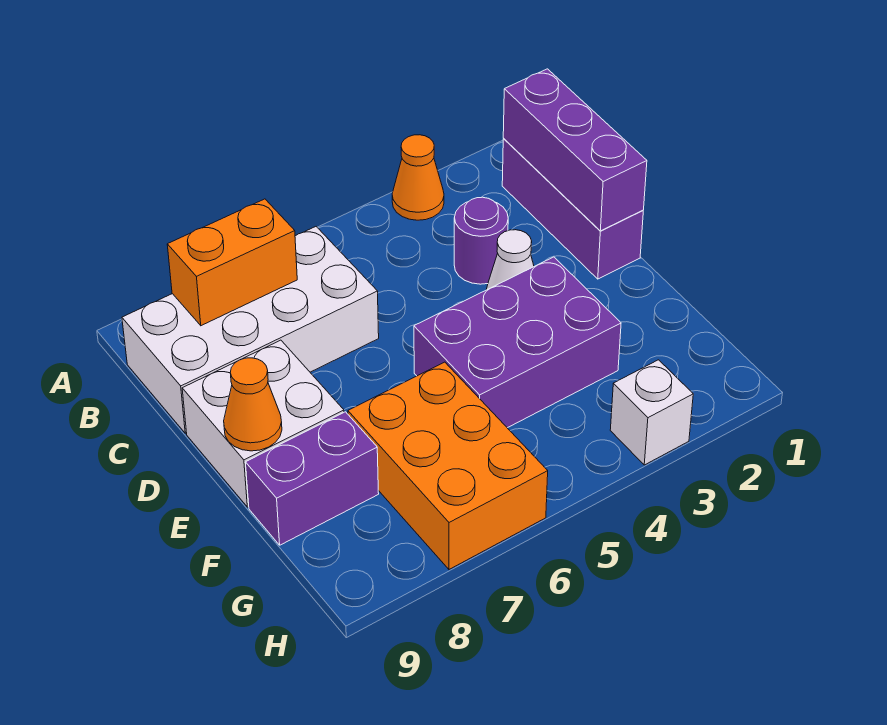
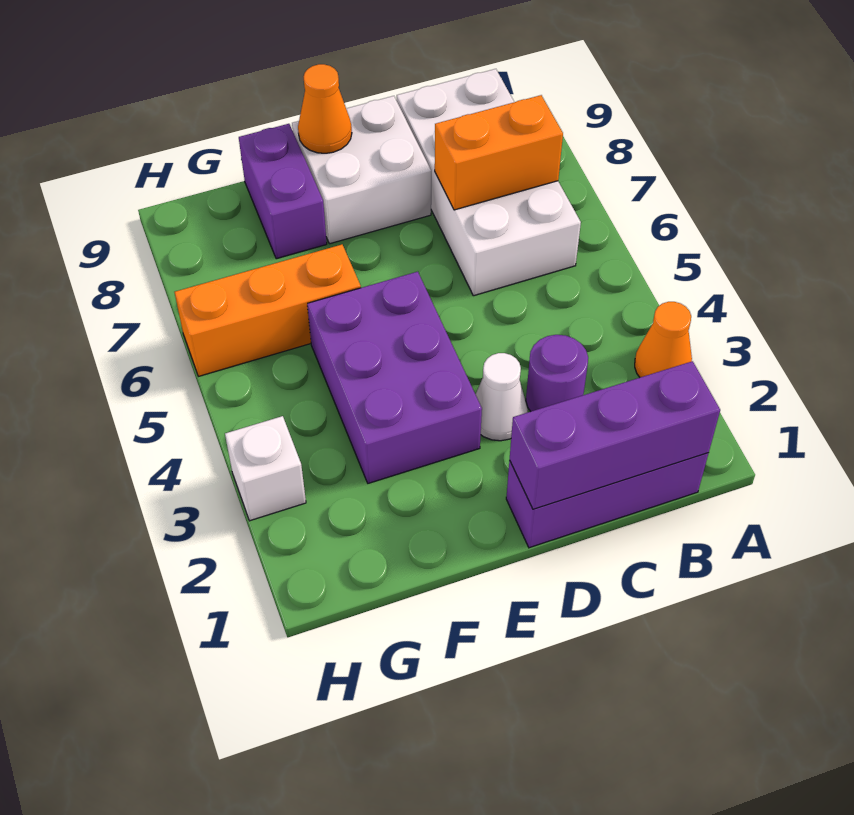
orange 1x2 brick [167,199,297,326] -> orange 1x2 brick turned to [435,95,563,210]
orange 2x3 brick [348,362,548,569] -> orange 1x3 brick [175,245,361,376]

